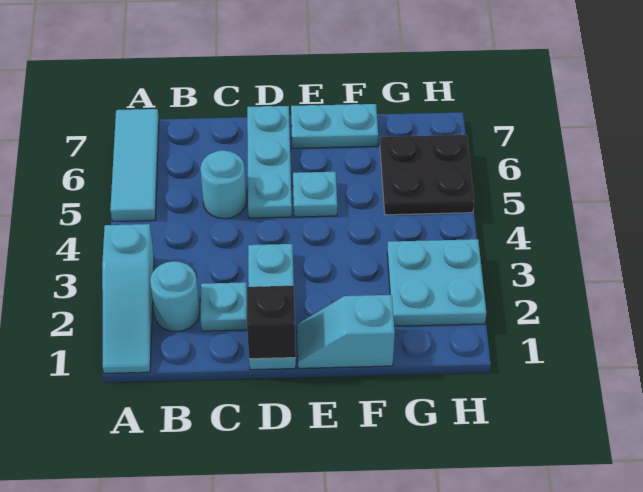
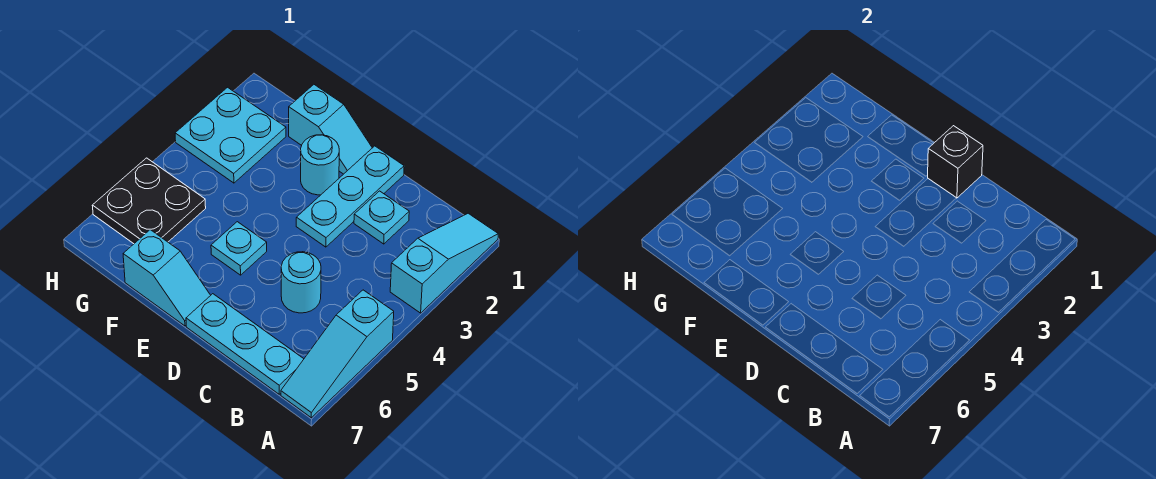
cyan 1x3 tile [110,109,159,221] -> cyan 1x3 slope [281,290,394,418]
cyan 1x1 round brick [150,261,200,332] -> cyan 1x1 round brick moved to [301,135,339,195]
cyan 1x3 plate [247,106,292,218] -> cyan 1x3 plate turned to [186,294,304,394]
cyan 1x2 plate [291,104,378,148] -> cyan 1x2 slope [123,230,211,326]

